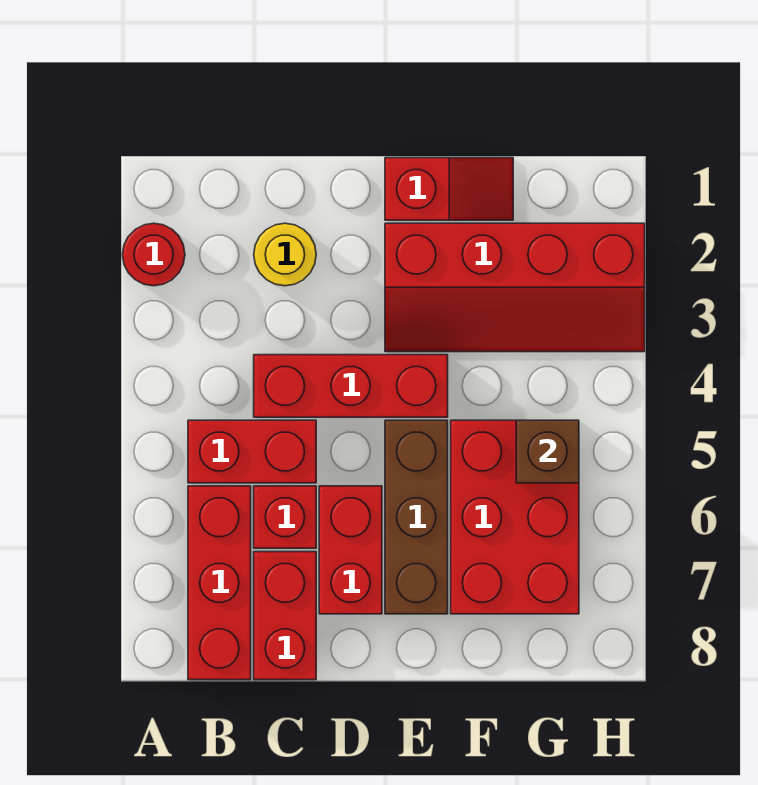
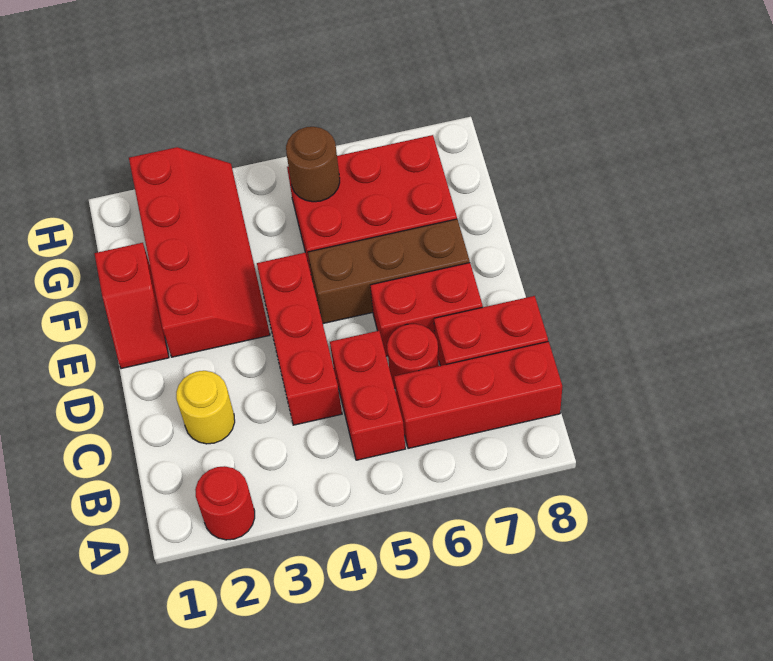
red 1x1 brick [254,486,316,548] -> red 1x1 round brick [387,324,439,388]
red 1x2 slope [385,158,513,220] -> red 1x2 slope turned to [94,243,169,369]
brown 1x1 brick [516,420,579,483] -> brown 1x1 round brick [286,127,340,202]

